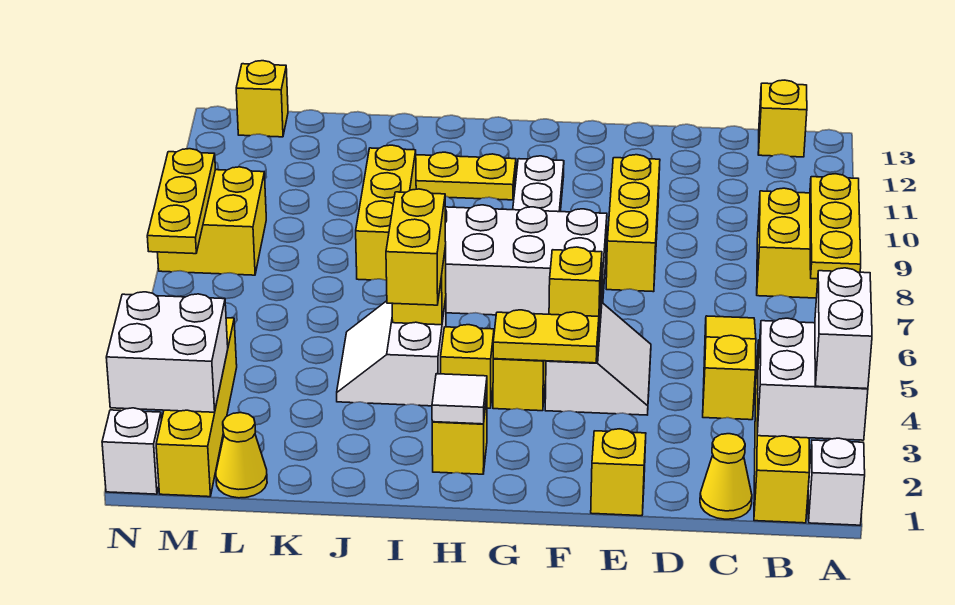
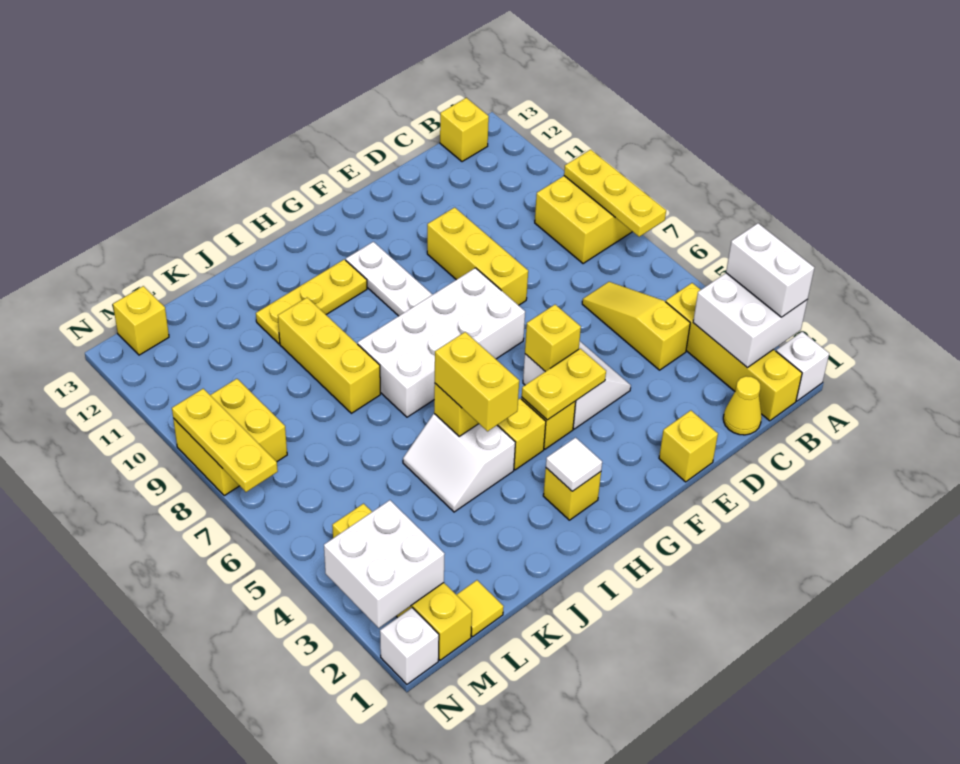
yellow 1x1 cone [216,413,267,498] -> yellow 1x1 tile [457,580,504,637]

